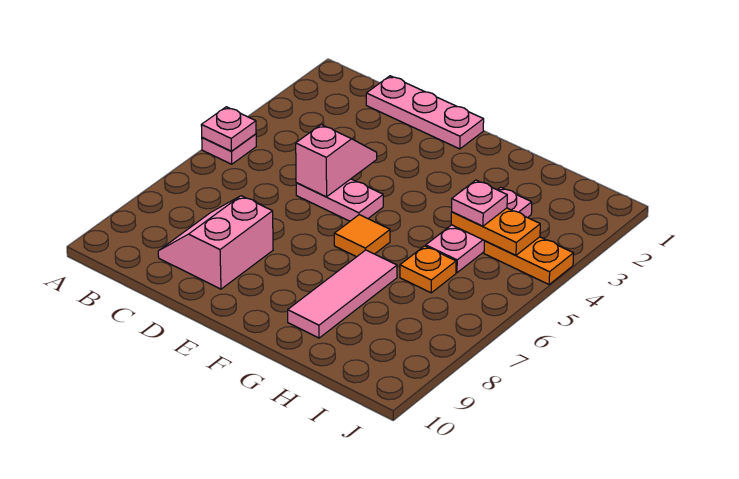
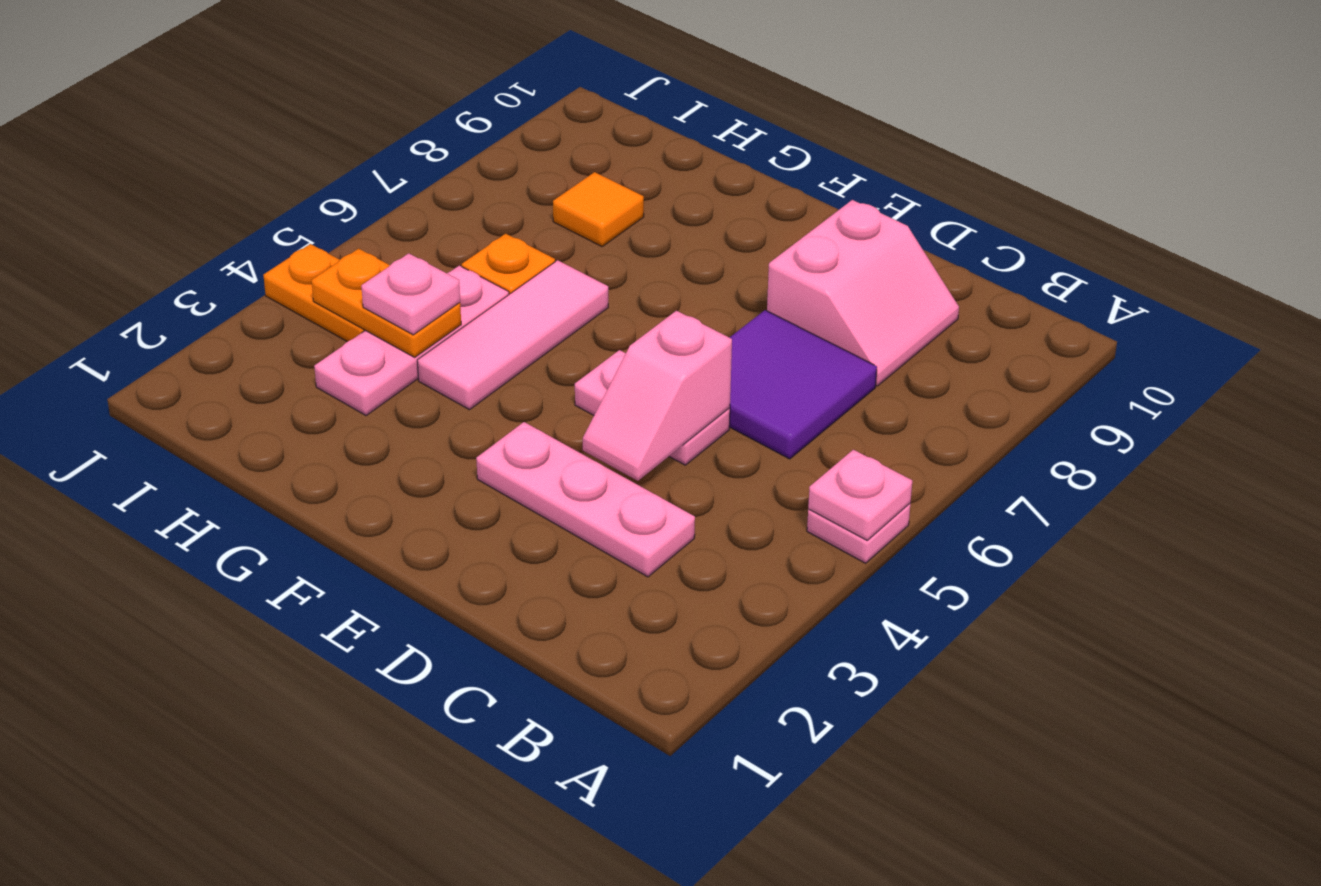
pink 1x3 plate [366,76,484,149] -> pink 1x3 plate moved to [476,422,695,577]
none -> purple 2x2 tile [729,310,877,459]
orange 1x1 tile [334,215,390,257] -> orange 1x1 tile moved to [553,172,644,246]
pink 1x3 tile [288,250,397,338] -> pink 1x3 tile moved to [417,260,608,410]

